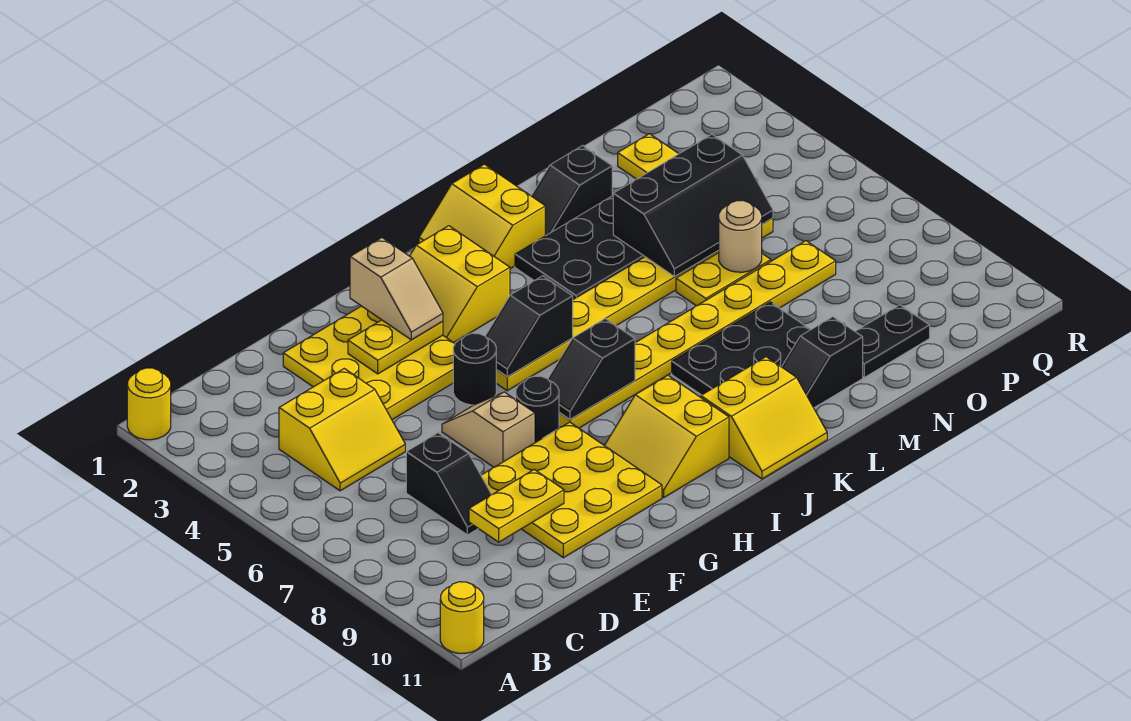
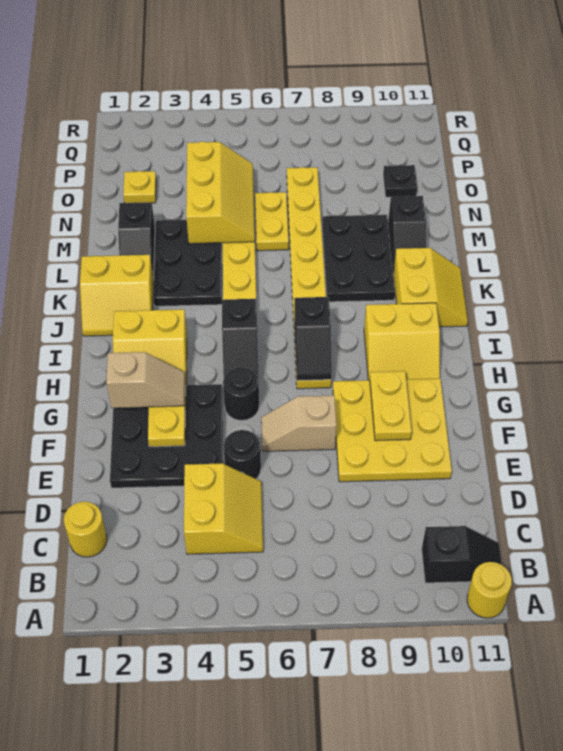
yellow 1x1 round brick [127,368,171,440] -> yellow 1x1 round brick moved to [64,502,107,557]
black 1x2 slope [406,433,492,535] -> black 1x2 slope moved to [422,526,502,583]
yellow 1x2 plate [469,470,564,542] -> yellow 1x2 plate moved to [370,371,412,441]
yellow 3x3 plate [283,306,455,420] -> black 3x3 plate [110,384,223,488]
black 1x1 round brick [515,376,559,443] -> black 1x1 round brick moved to [224,430,261,479]
black 2x3 slope [613,134,773,276] -> yellow 2x3 slope [186,142,255,244]
tan 1x1 round brick [718,201,762,272] -> none
black 1x2 plate [855,305,930,377] -> black 1x1 plate [383,165,417,197]

